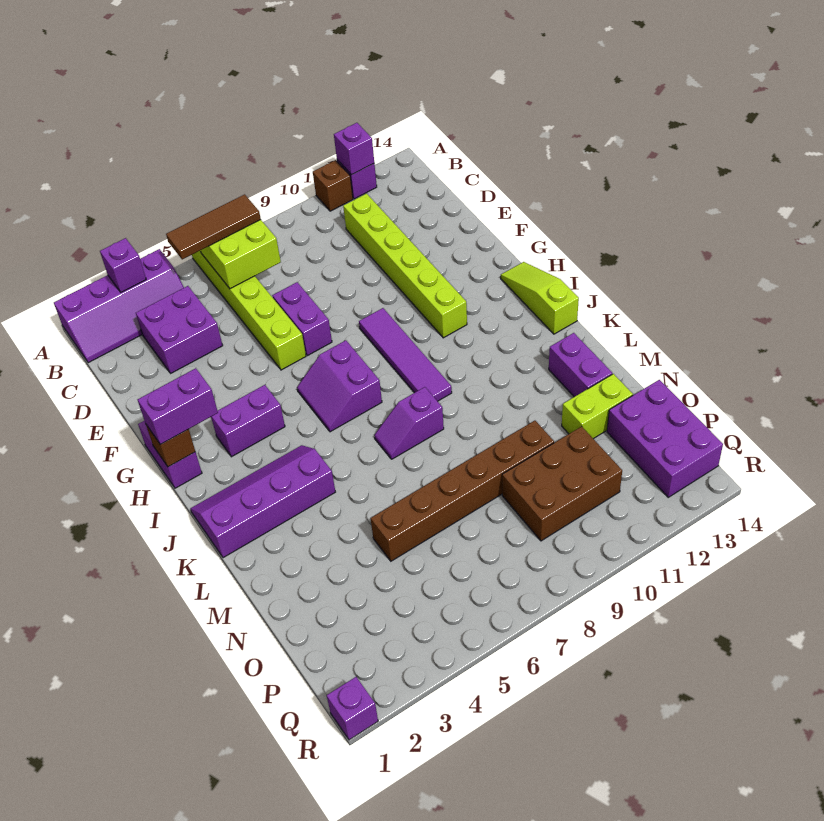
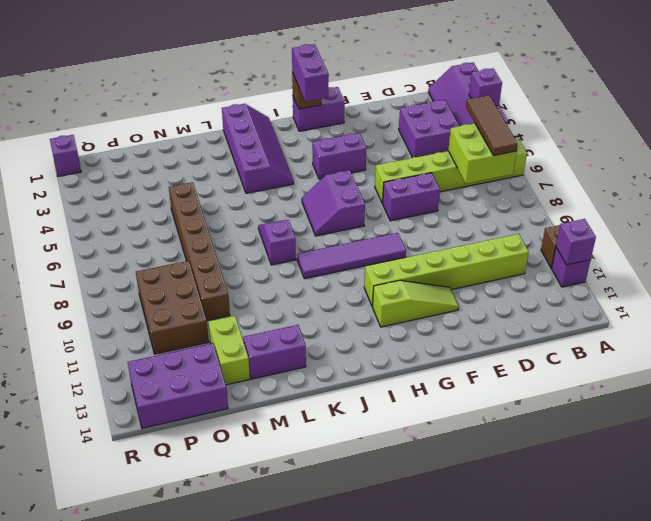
purple 1x2 brick [211,385,285,457] -> purple 1x2 brick turned to [312,133,367,179]
purple 2x2 slope [297,340,382,432] -> purple 2x2 slope turned to [302,170,365,236]
lime 1x3 slope [501,262,579,334] -> lime 1x3 slope moved to [373,280,459,327]

